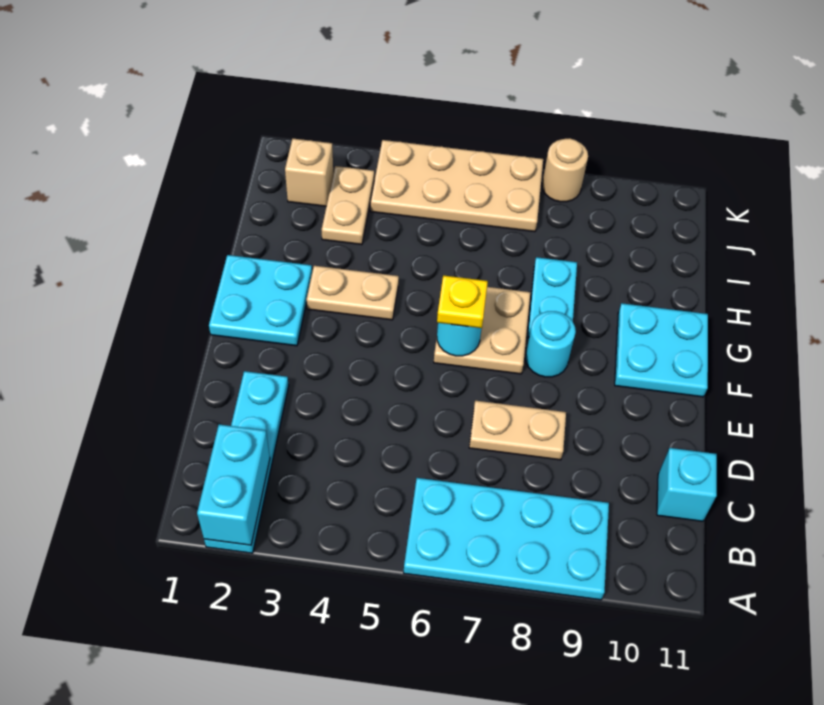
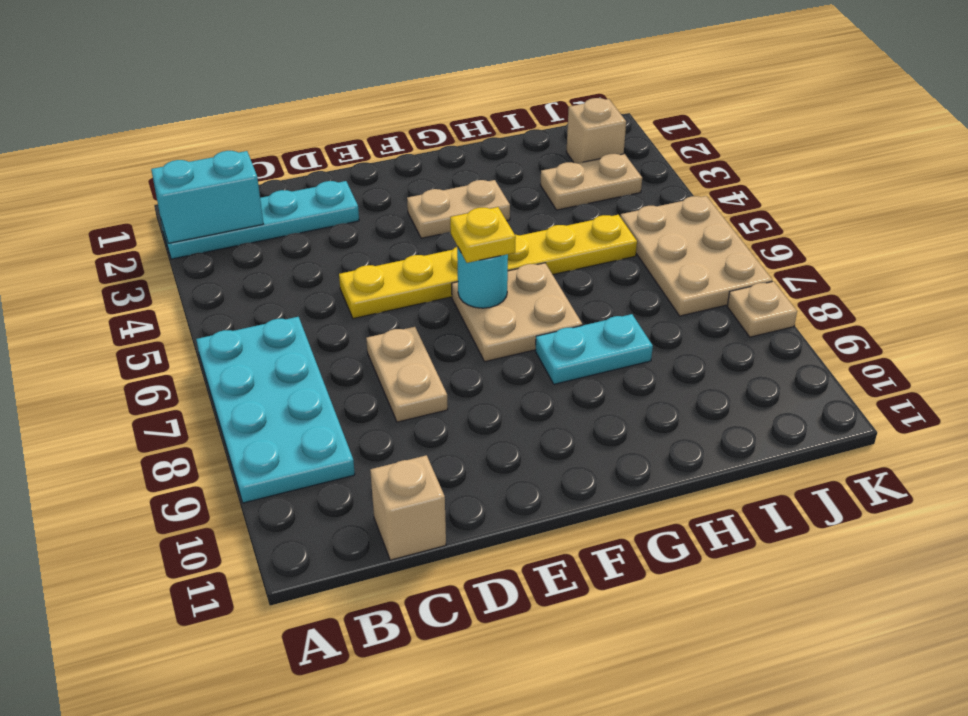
cyan 1x1 brick [657,448,717,521] -> tan 1x1 brick [370,455,446,560]
none -> yellow 1x6 plate [339,215,637,319]
cyan 2x2 plate [209,255,312,346] -> none
cyan 1x1 round brick [526,311,576,377] -> none
cyan 2x2 plate [615,303,708,397] -> none
tan 1x2 plate [307,266,399,320] -> tan 1x2 plate turned to [407,180,510,238]
tan 2x4 plate [370,140,543,232] -> tan 2x3 plate [620,196,772,316]
tan 1x1 round brick [542,138,588,202] -> tan 1x1 plate [727,281,797,337]

